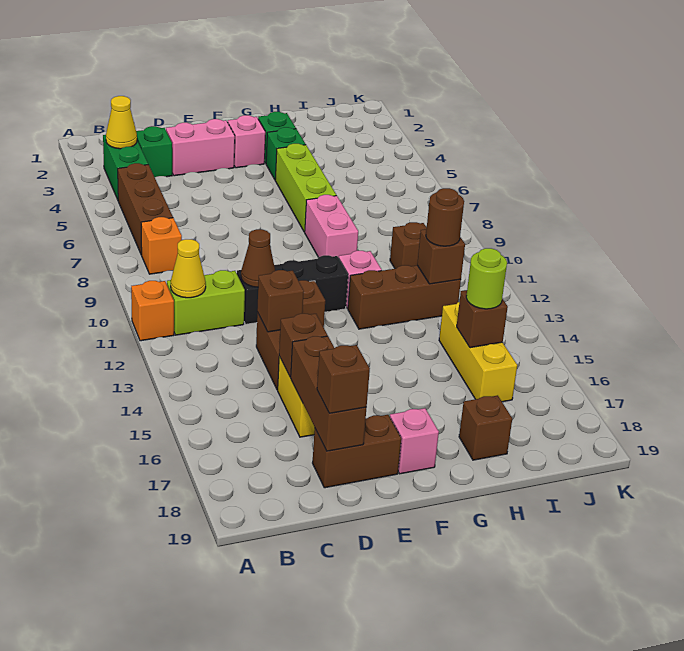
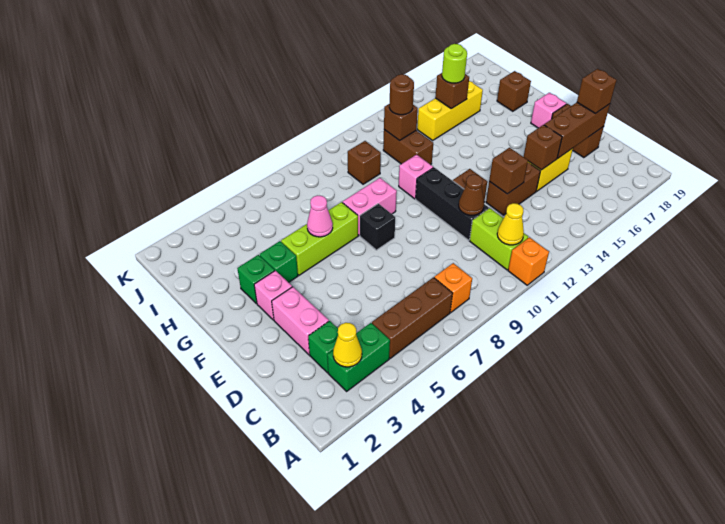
none -> black 1x1 brick [360,204,395,250]
none -> pink 1x1 cone [307,195,333,237]
brown 1x3 brick [348,265,461,329] -> brown 1x2 brick [383,130,433,165]

